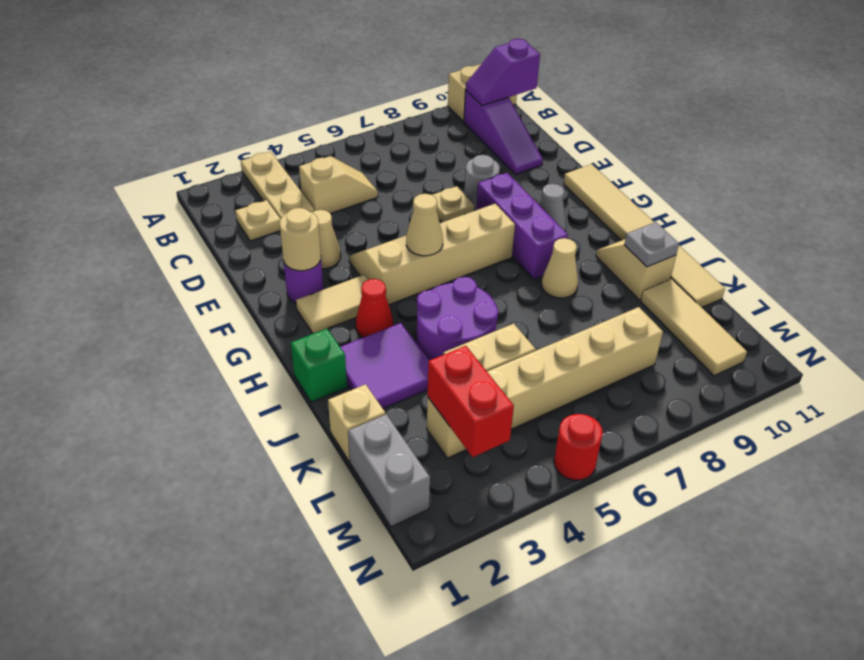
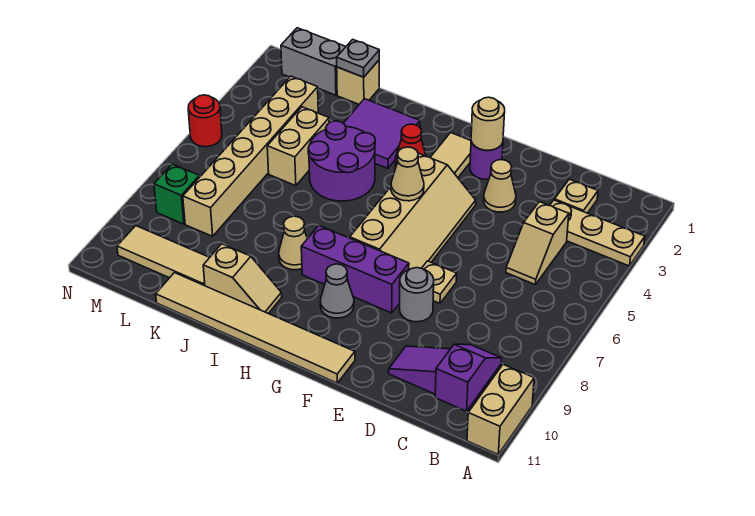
green 1x1 brick [291,329,347,402] -> green 1x1 brick moved to [154,164,200,224]
grey 1x1 plate [624,222,679,267] -> grey 1x1 plate moved to [337,39,379,77]
red 1x2 brick [428,346,514,457] -> none

